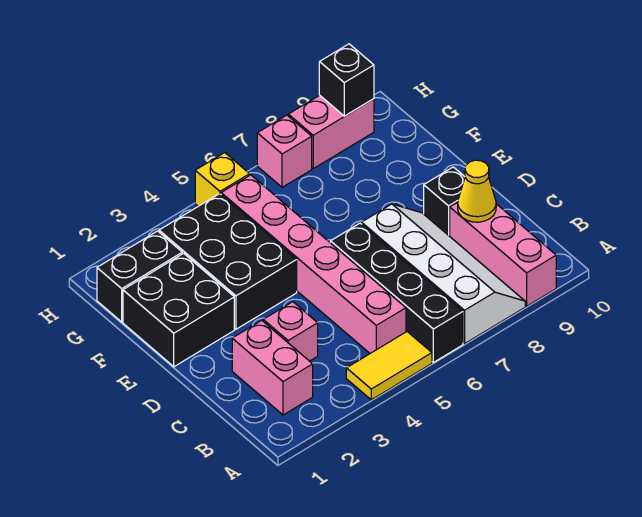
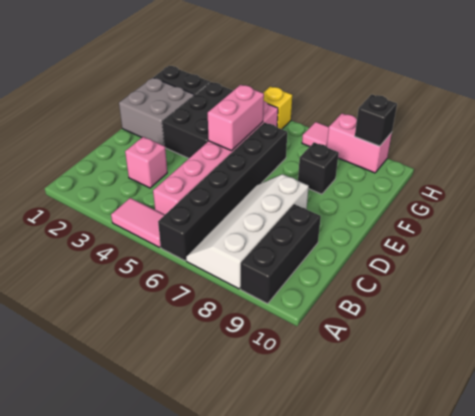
yellow 1x2 tile [346,332,432,400] -> pink 1x2 tile [111,198,164,247]
black 1x4 brick [330,223,463,362] -> black 1x6 brick [158,122,287,261]
white 2x4 slope [362,204,525,344] -> white 2x4 slope turned to [186,174,309,289]
pink 1x3 brick [450,202,556,306] -> black 1x3 brick [241,204,321,304]
pink 1x2 brick [232,320,313,415] -> pink 1x2 brick moved to [208,85,264,151]
yellow 1x1 cone [458,160,496,222] -> none
black 1x1 brick [424,167,465,236] -> black 1x1 brick moved to [298,143,339,194]
black 2x2 brick [123,253,234,367] -> grey 2x2 brick [119,78,194,146]
pink 1x1 brick [257,115,312,187] -> pink 1x1 tile [302,122,329,147]

